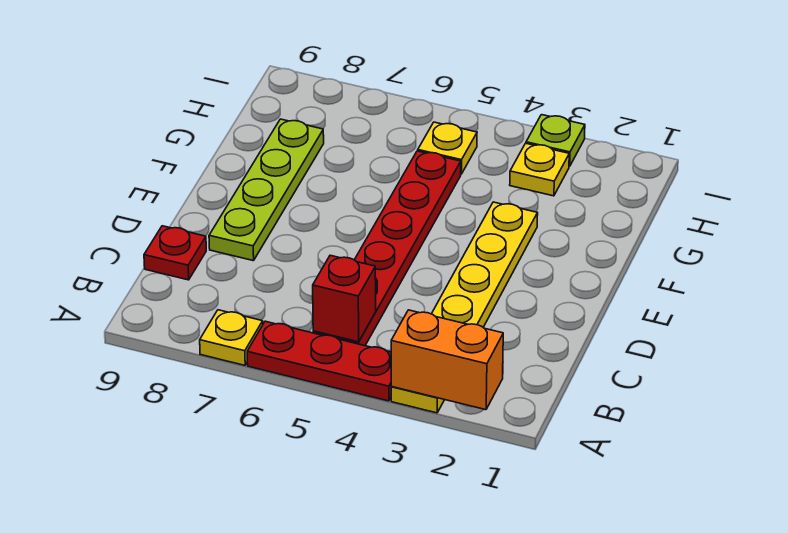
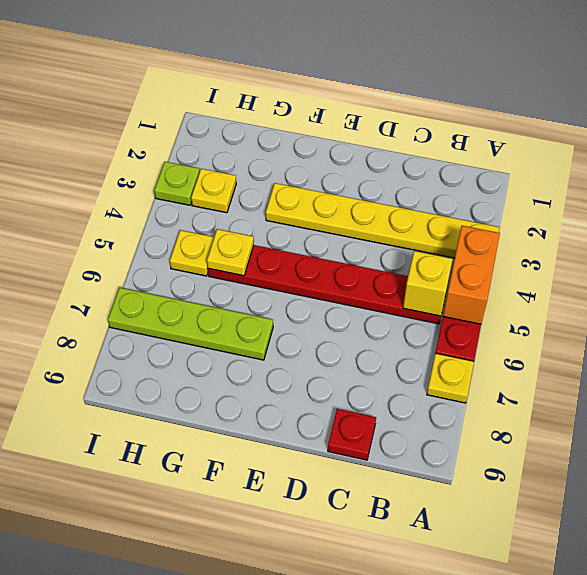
orange 1x2 brick [391,310,503,410] -> orange 1x2 brick moved to [443,226,500,324]
red 1x1 brick [313,255,376,342] -> yellow 1x1 brick [403,251,453,316]
lime 1x4 plate [209,119,324,261] -> lime 1x4 plate moved to [108,288,273,360]
none -> yellow 1x1 plate [207,229,254,276]

